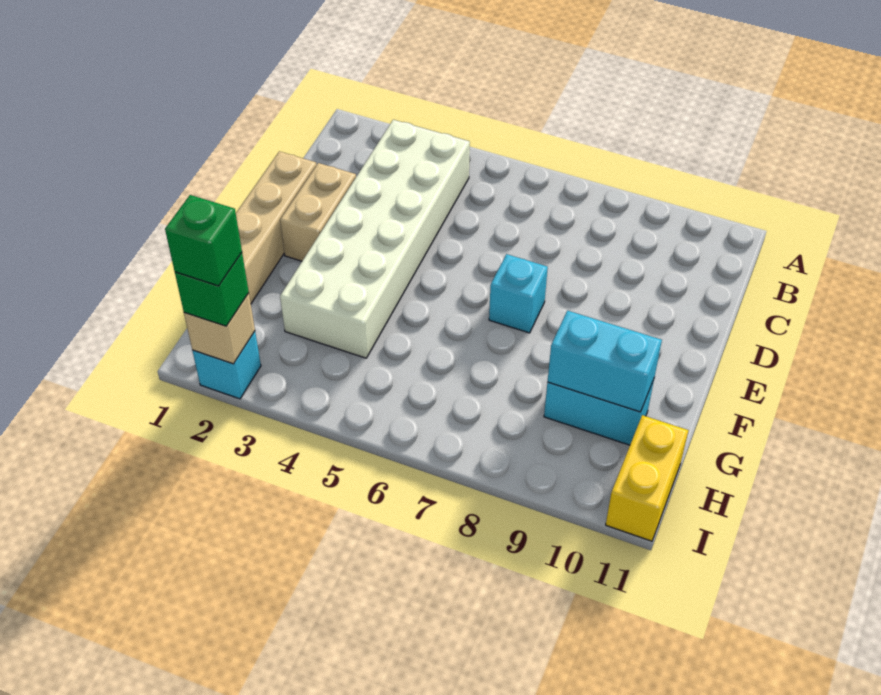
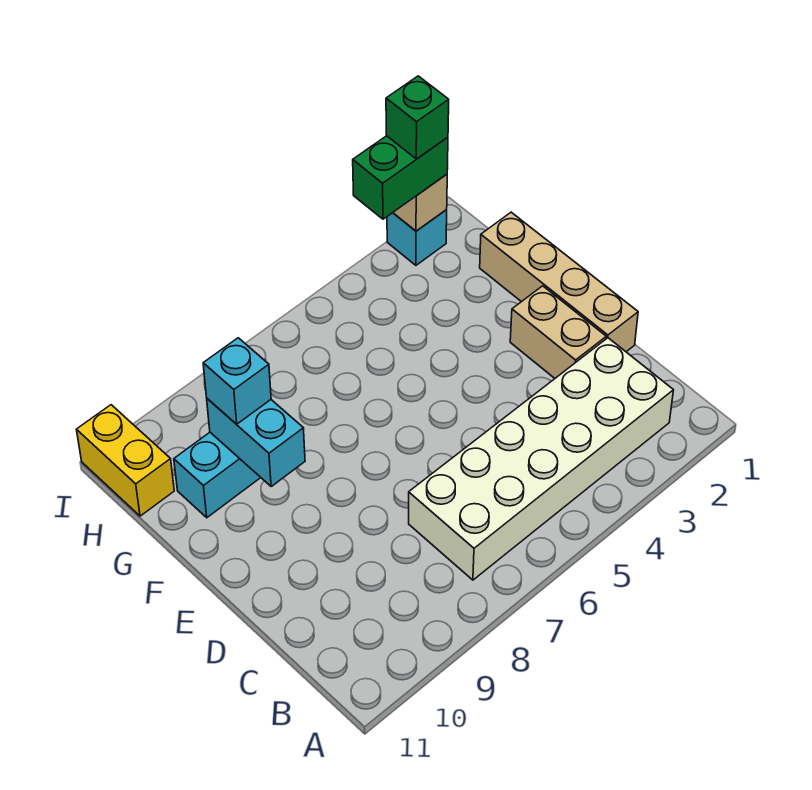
white 2x6 brick [280,120,470,358] -> white 2x6 brick turned to [409,338,673,580]
cyan 1x1 brick [489,254,548,333] -> cyan 1x1 brick moved to [203,338,271,424]
cyan 1x2 brick [547,311,662,412] -> cyan 1x2 brick turned to [207,399,305,486]
green 1x1 brick [175,253,249,326] -> green 1x2 brick [353,136,448,219]

